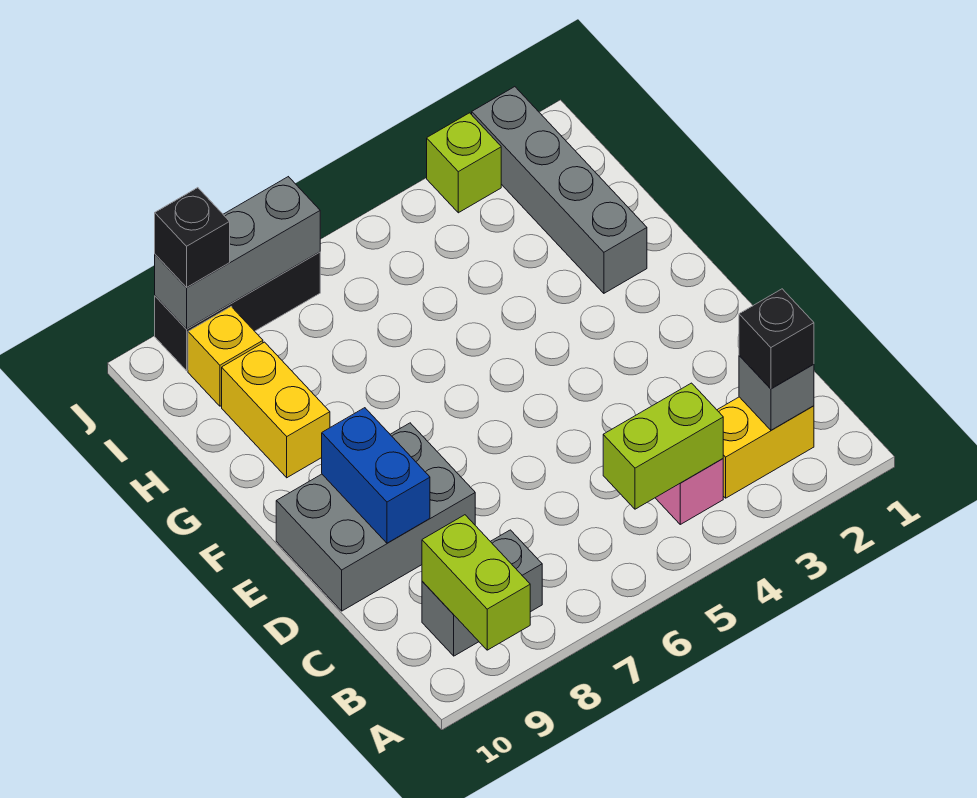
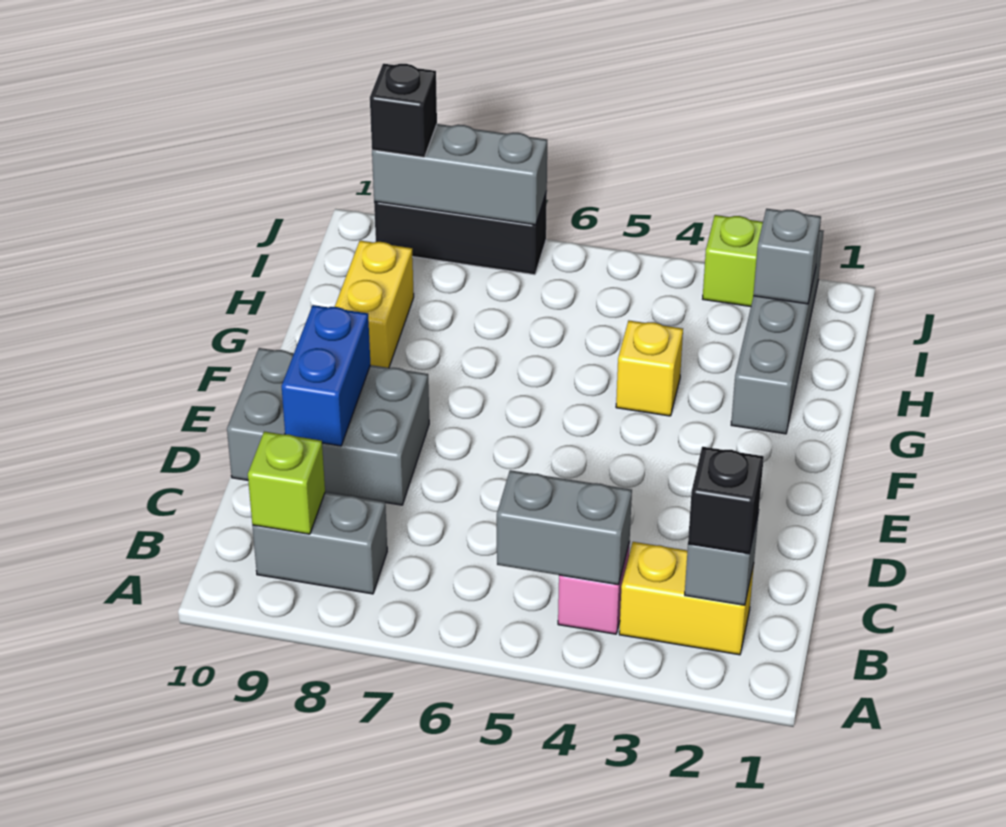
lime 1x2 brick [422,515,530,650] -> lime 1x1 brick [248,431,325,534]
lime 1x2 brick [603,383,723,509] -> grey 1x2 brick [497,470,632,585]
none -> grey 1x1 brick [753,209,821,304]
yellow 1x1 brick [188,307,263,406] -> yellow 1x1 brick moved to [616,321,683,416]

